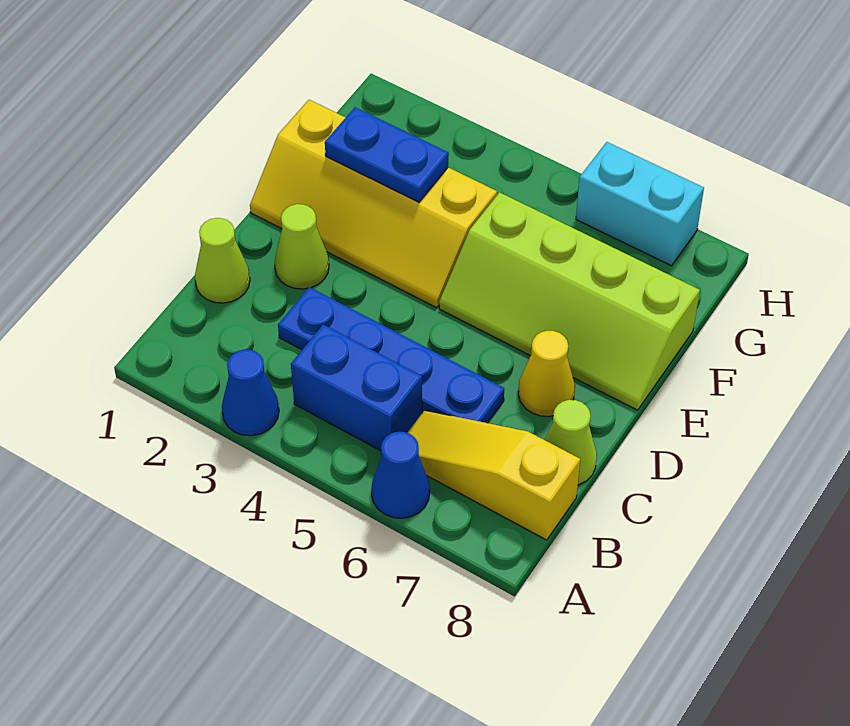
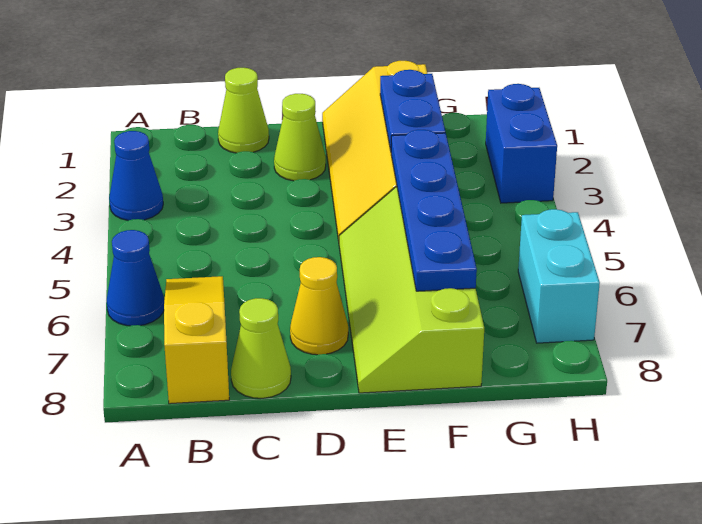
blue 1x2 brick [291,324,422,451] -> blue 1x2 brick moved to [486,84,557,203]
blue 1x4 plate [278,287,504,423] -> blue 1x4 plate moved to [391,130,477,291]

